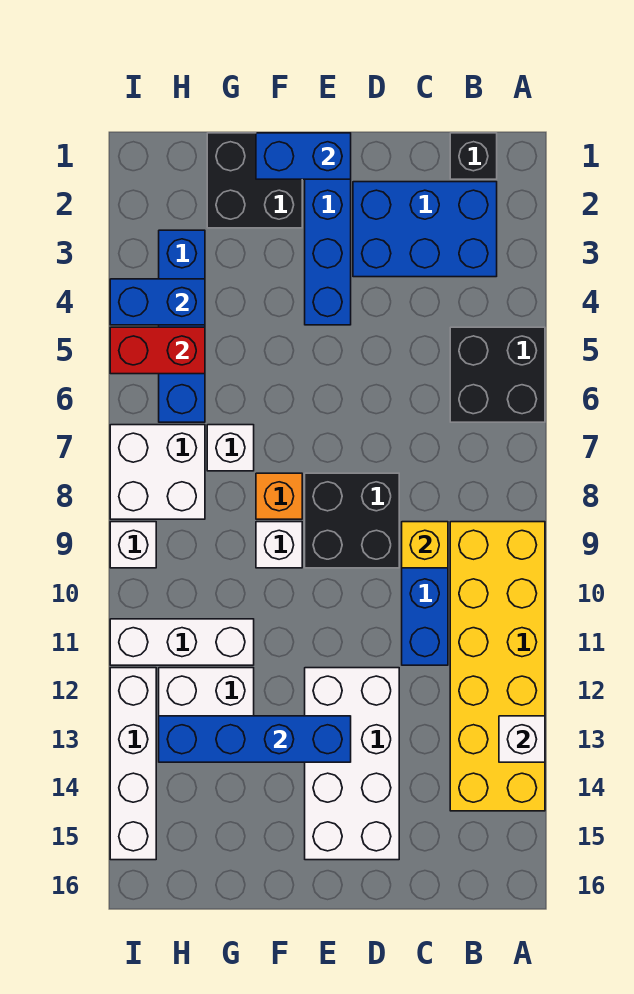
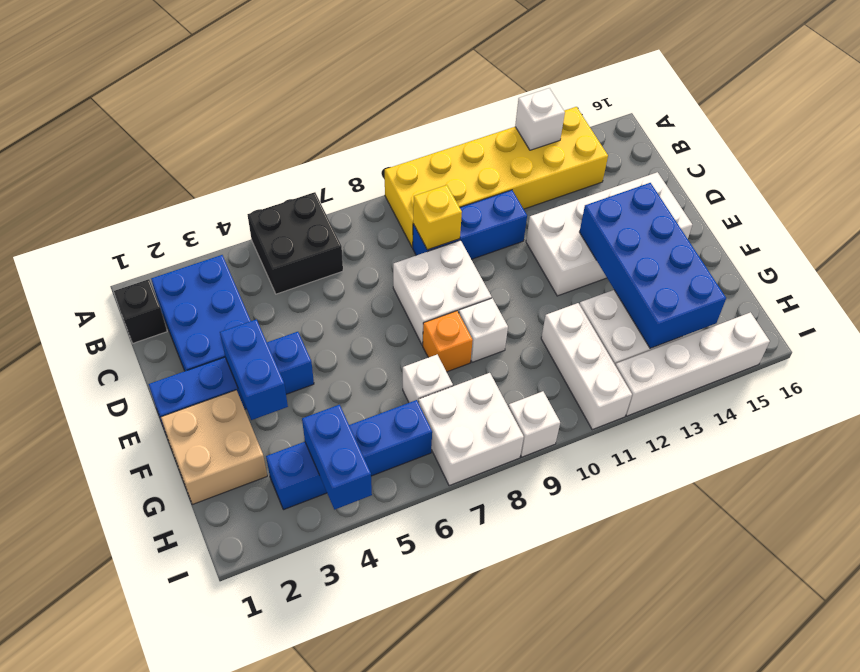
black 2x2 brick [305,473,399,568] -> white 2x2 brick [393,240,492,345]
blue 1x2 brick [256,133,351,179] -> blue 1x2 brick moved to [220,319,288,420]
blue 1x4 brick [159,716,351,762] -> blue 2x4 brick [580,183,726,348]
black 2x2 brick [207,133,302,228] -> tan 2x2 brick [161,390,267,504]
red 1x2 brick [110,327,205,374] -> none

